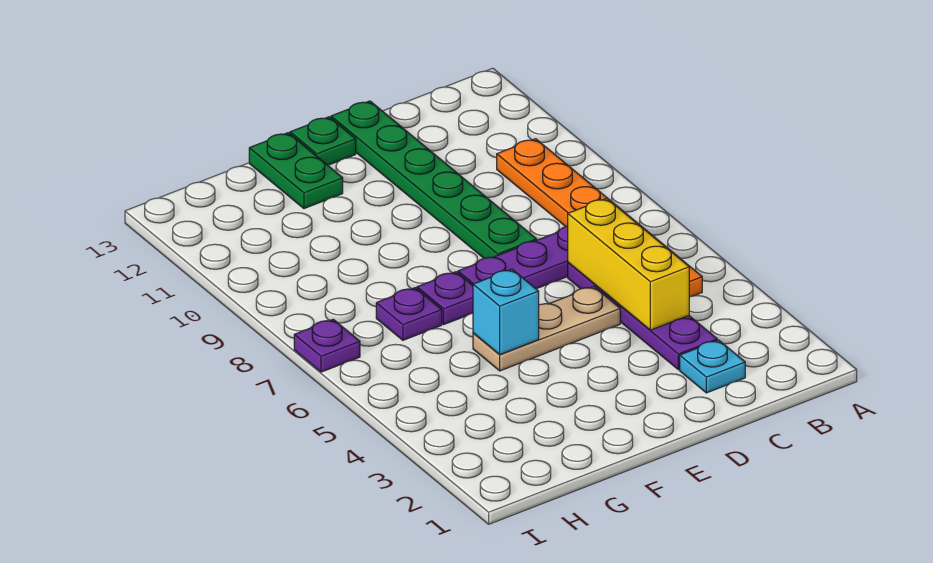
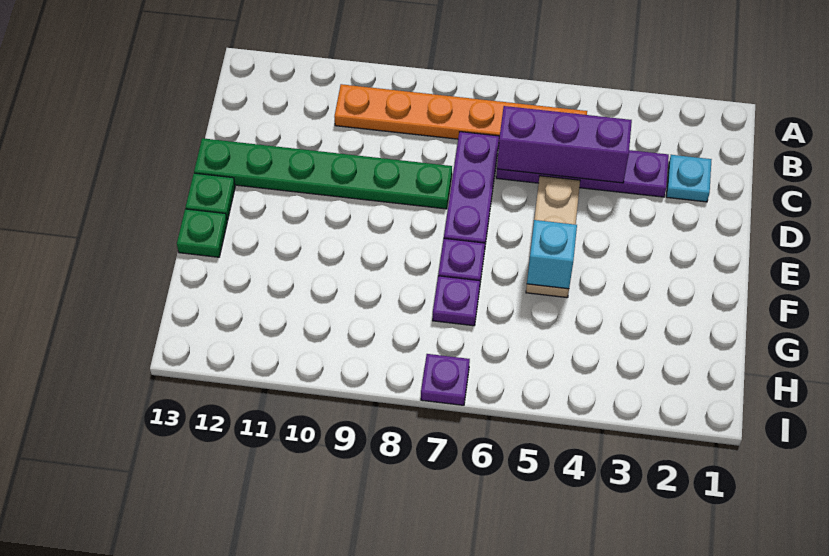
yellow 1x3 brick [568,198,689,330] -> purple 1x3 brick [497,106,632,183]
green 1x2 plate [249,133,343,209] -> green 1x1 plate [177,209,227,257]

